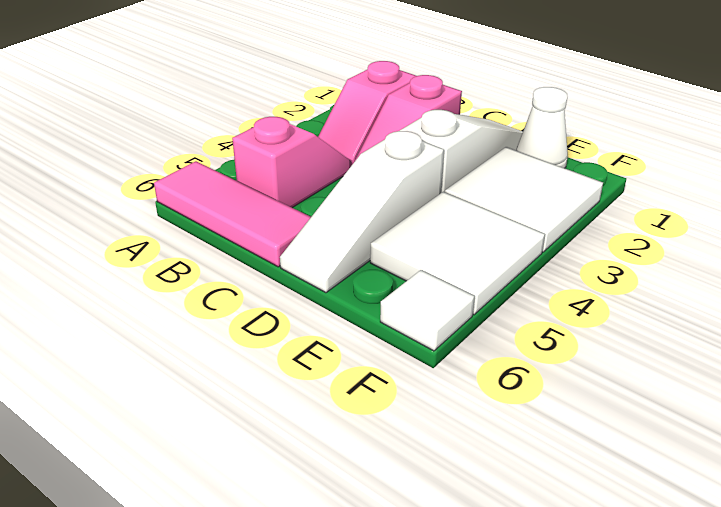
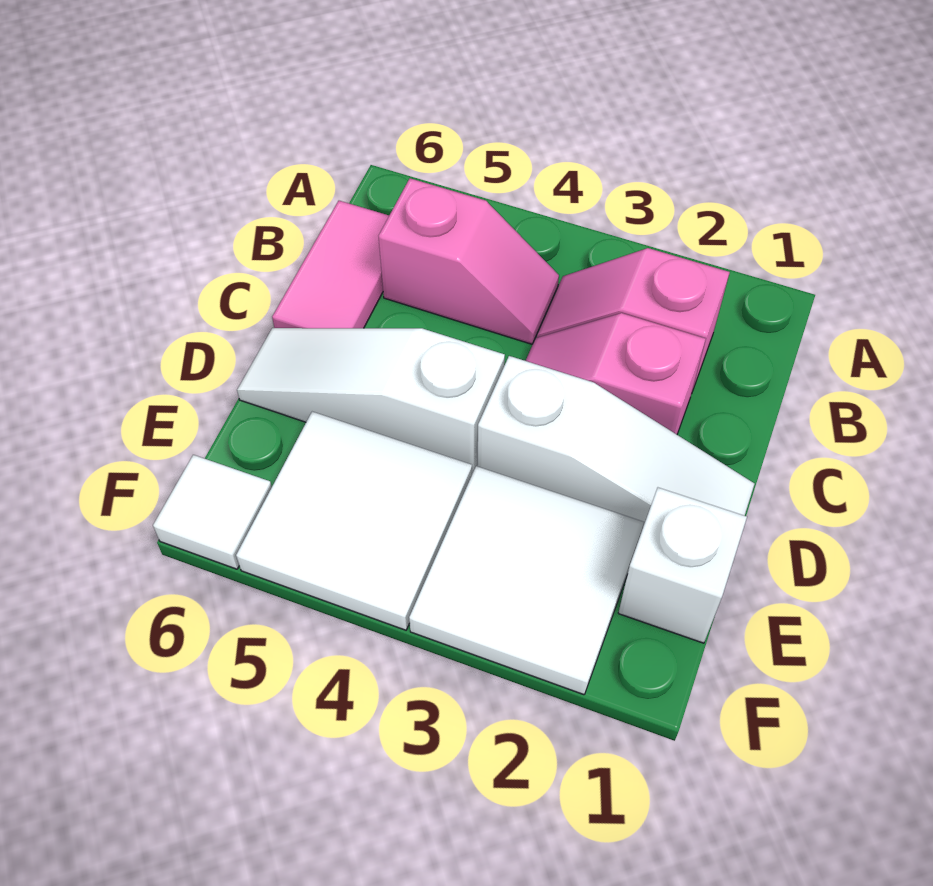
pink 1x3 tile [154,161,311,267] -> pink 1x2 tile [272,201,389,328]
white 1x1 cone [516,87,568,168] -> white 1x1 brick [618,488,747,643]

